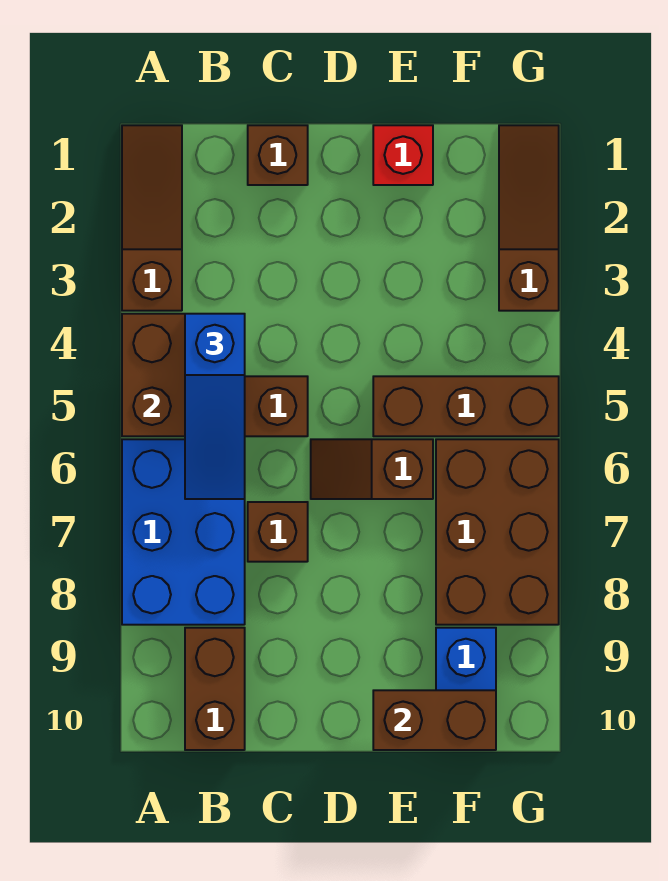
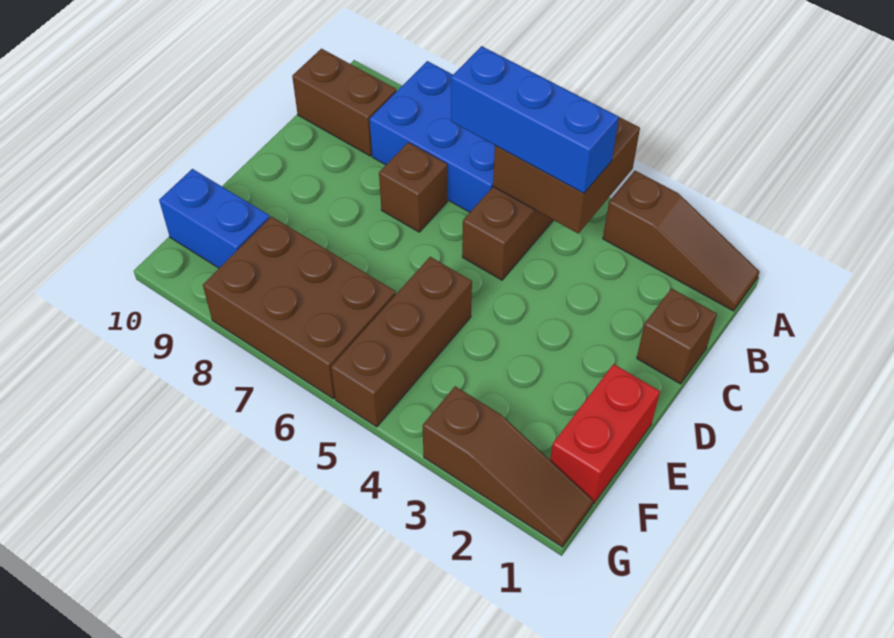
blue 1x3 slope [185,314,245,499] -> blue 1x3 brick [451,46,619,193]
brown 1x2 slope [311,439,433,499] -> none
red 1x1 brick [373,125,433,185] -> red 1x2 brick [550,364,660,504]
brown 1x2 brick [373,690,496,750] -> none

